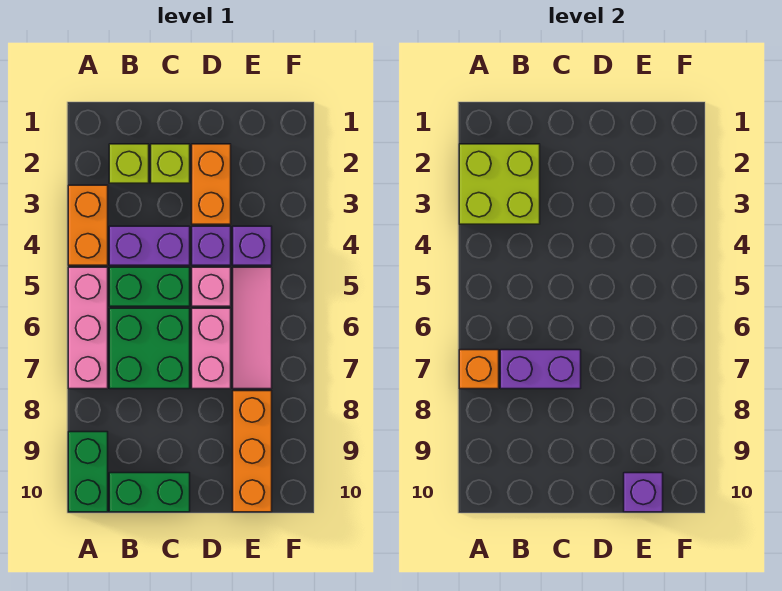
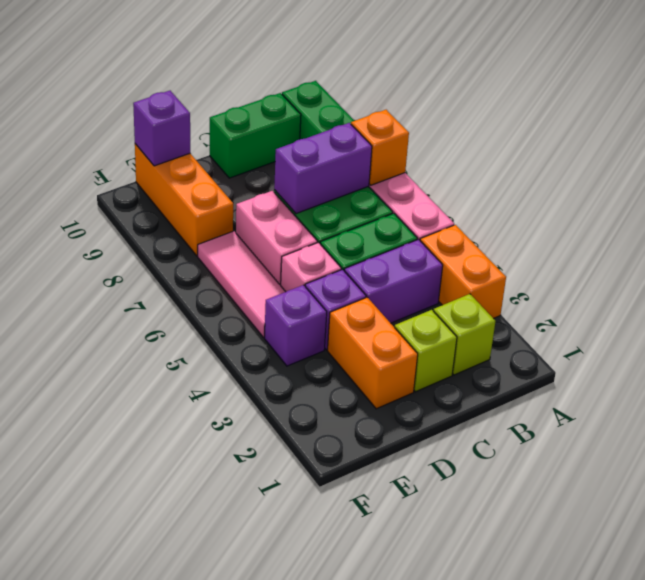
lime 2x2 brick [459,144,540,224] -> none

